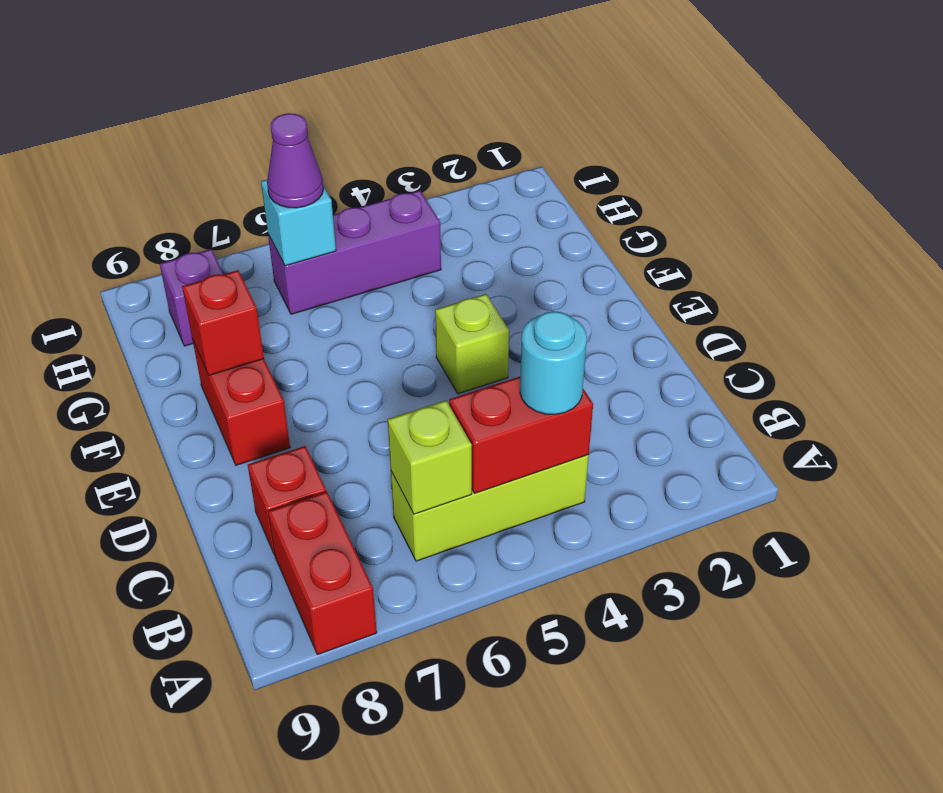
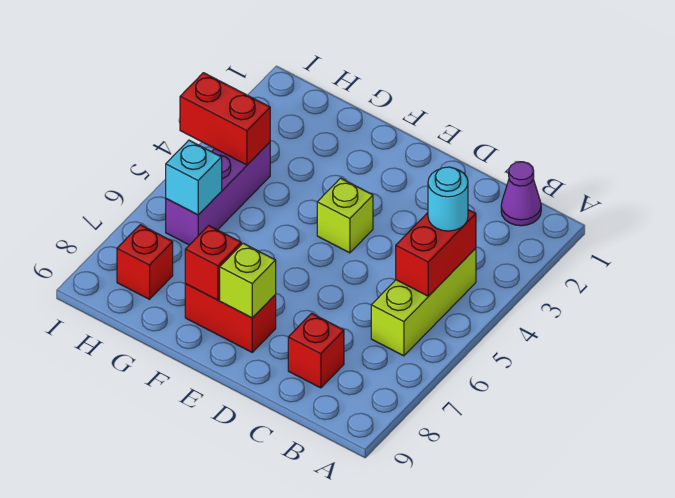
red 1x2 brick [268,491,377,655] -> red 1x2 brick moved to [180,73,270,165]
lime 1x1 brick [388,400,472,514] -> lime 1x1 brick moved to [220,243,276,318]
purple 1x1 cone [267,113,324,208] -> purple 1x1 cone moved to [501,162,541,226]
purple 1x1 brick [160,249,223,346] -> red 1x1 brick [117,225,173,299]

